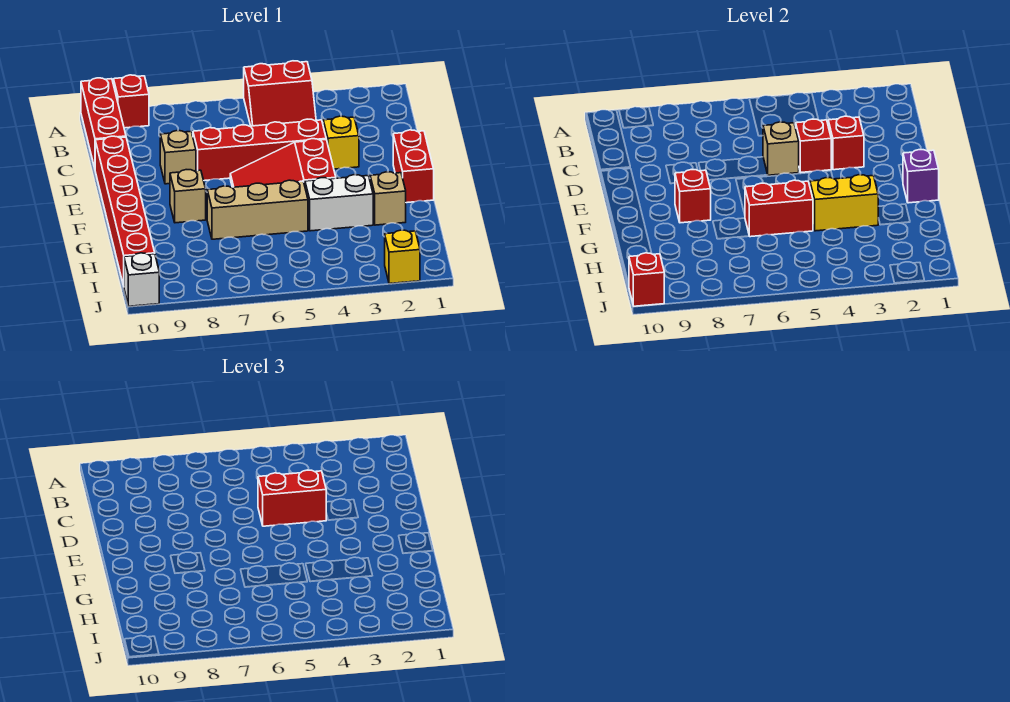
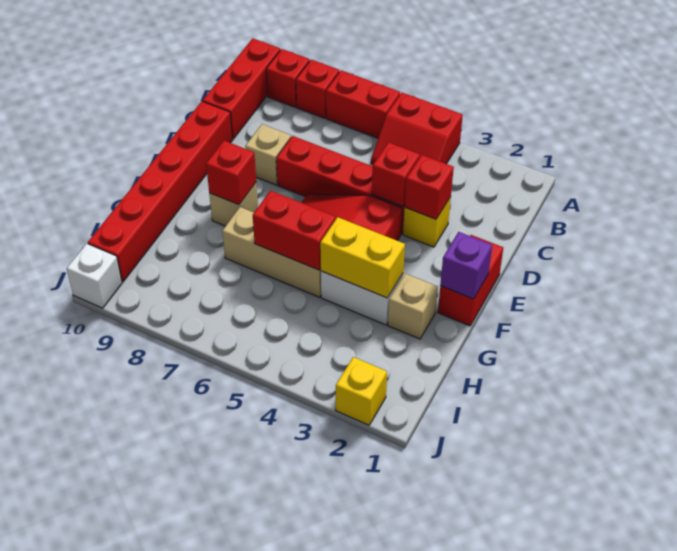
red 1x2 brick [258,470,326,526] -> red 1x2 brick moved to [326,70,400,138]
tan 1x1 brick [763,122,799,175] -> none
red 1x1 brick [629,253,664,306] -> red 1x1 brick moved to [296,60,339,118]

